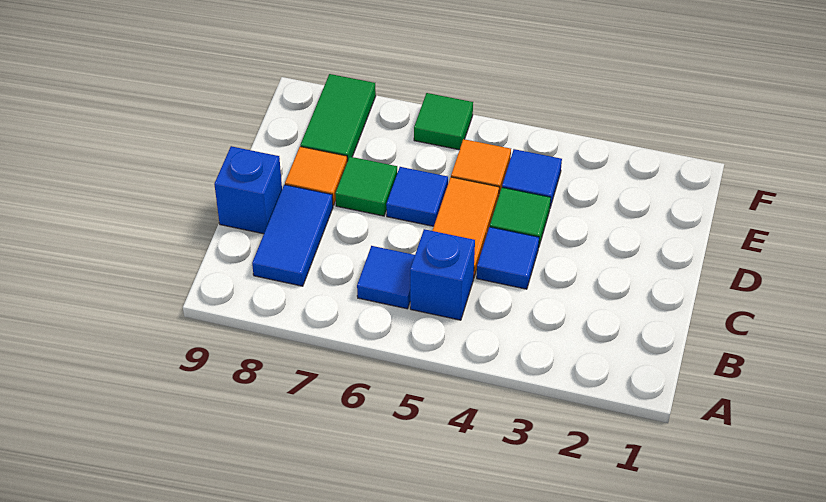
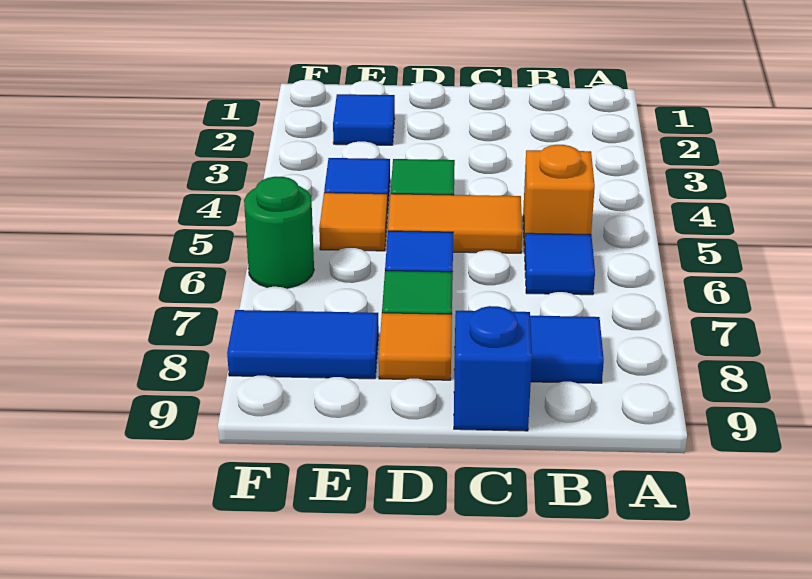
blue 1x1 brick [410,229,475,320] -> orange 1x1 brick [523,145,595,253]
blue 1x1 tile [477,227,539,289] -> blue 1x1 tile moved to [333,94,395,145]
green 1x2 tile [300,74,376,161] -> blue 1x2 tile [227,310,379,379]
green 1x1 tile [414,93,473,150] -> green 1x1 round brick [244,177,314,288]

